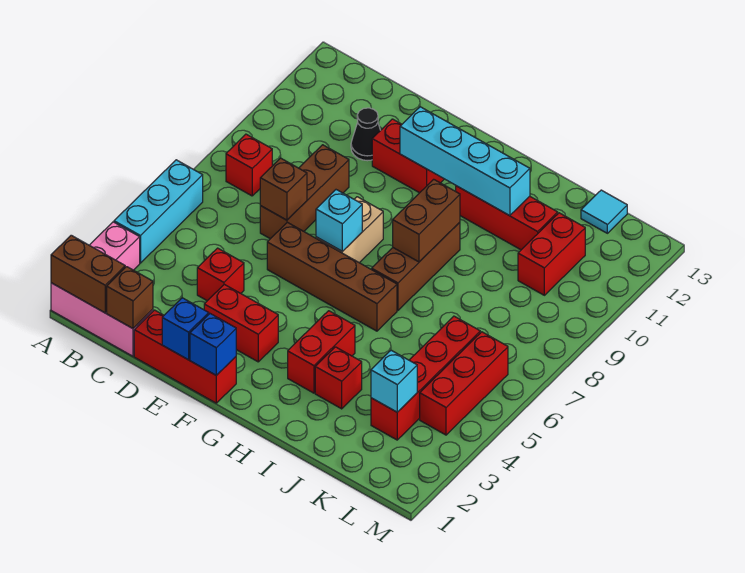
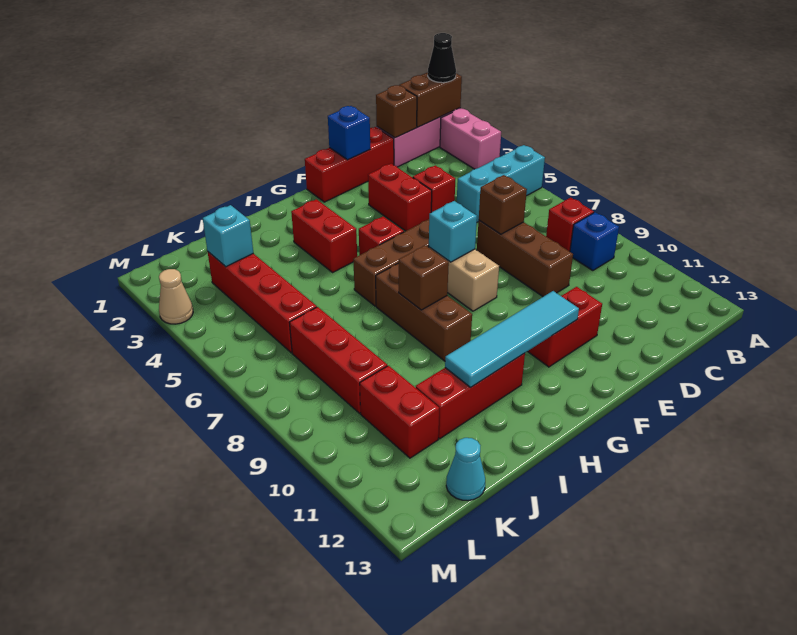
cyan 1x3 brick [114,160,203,263] -> cyan 1x3 brick turned to [457,145,545,222]
black 1x1 cone [351,108,381,161] -> black 1x1 cone moved to [428,33,456,83]
red 1x2 brick [204,284,278,362] -> red 1x2 brick turned to [368,164,432,231]
blue 1x1 brick [190,314,236,375] -> blue 1x1 brick moved to [570,212,619,271]
cyan 1x4 brick [400,107,530,216] -> cyan 1x4 tile [445,291,579,387]
brown 1x2 brick [393,179,460,262] -> brown 1x1 brick [399,245,449,310]
red 1x1 brick [315,347,362,409] -> red 1x1 brick moved to [359,216,404,255]
cyan 1x1 tile [581,190,627,233] -> cyan 1x1 cone [446,438,485,501]
red 1x3 brick [420,332,508,435] -> red 1x3 brick moved to [289,307,387,413]
none -> tan 1x1 cone [159,269,193,324]

